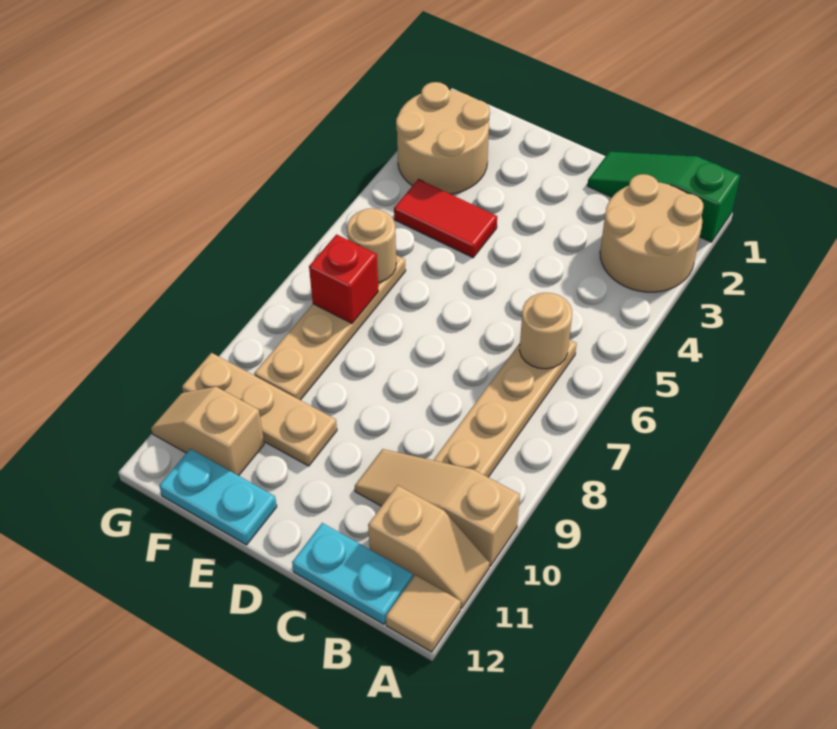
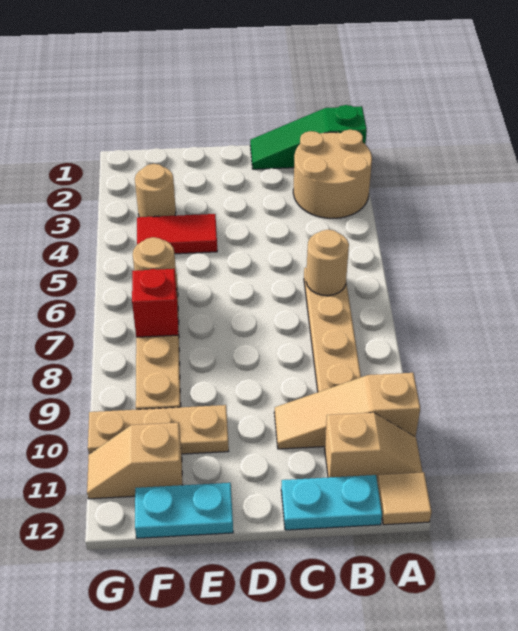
tan 2x2 round brick [396,82,490,194] -> tan 1x1 round brick [135,164,176,217]

